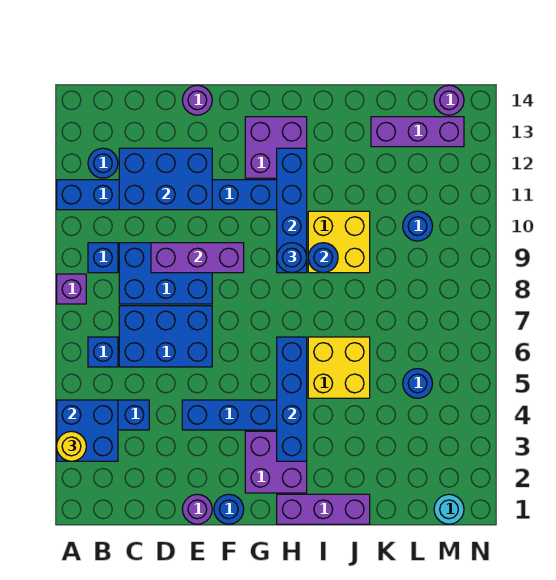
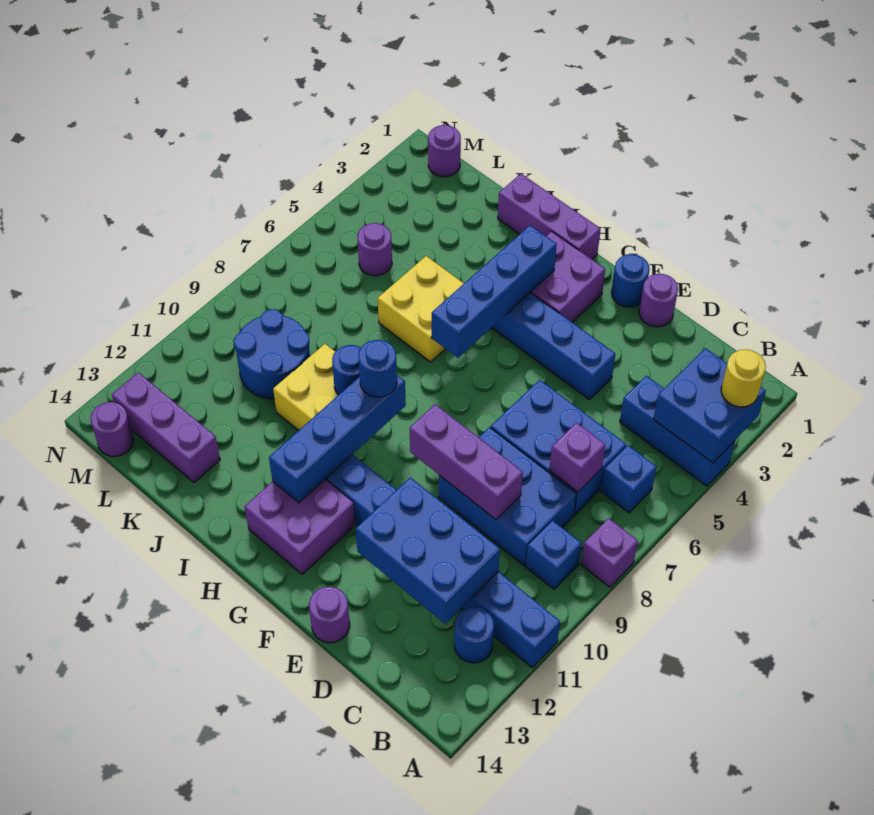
none -> purple 1x1 brick [549,423,605,492]
blue 1x1 round brick [403,369,433,398] -> purple 1x1 round brick [357,223,392,276]
blue 1x1 round brick [403,211,433,241] -> blue 2x2 round brick [234,309,310,399]
cyan 1x1 round brick [434,494,464,524] -> purple 1x1 round brick [428,125,461,177]

